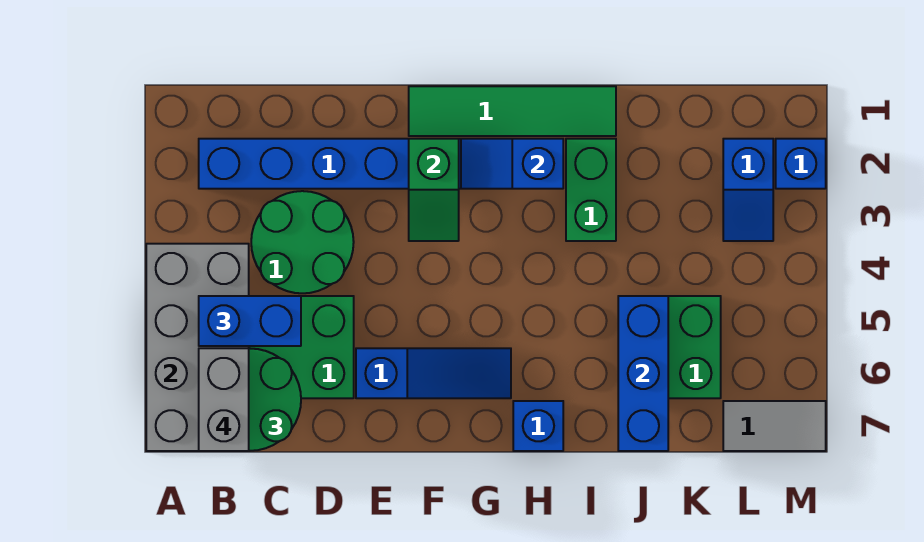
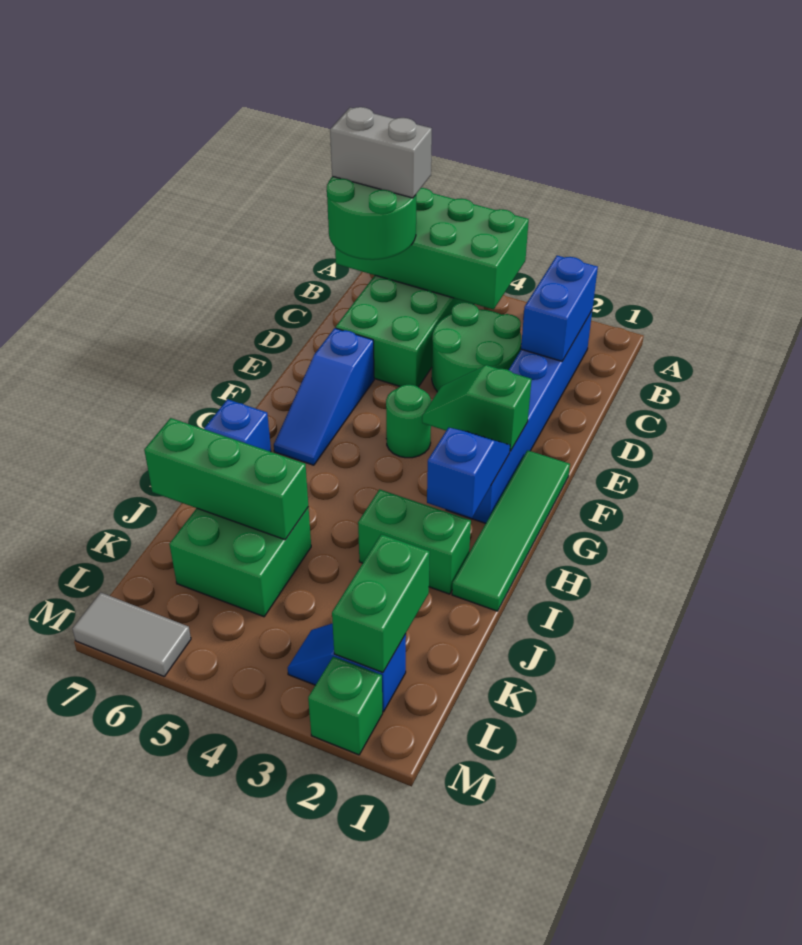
grey 2x4 brick [146,244,249,451] -> green 2x4 brick [335,188,529,310]
blue 1x2 brick [199,296,301,346] -> blue 1x2 brick moved to [521,255,598,361]
none -> green 1x1 round brick [386,385,431,458]
blue 1x3 brick [618,296,668,451] -> green 1x3 brick [144,418,308,540]
none -> green 1x2 brick [332,534,430,672]
grey 1x2 tile [723,401,826,451] -> grey 1x2 tile turned to [72,593,191,676]
blue 1x1 brick [776,139,826,189] -> green 1x1 brick [308,657,383,755]

